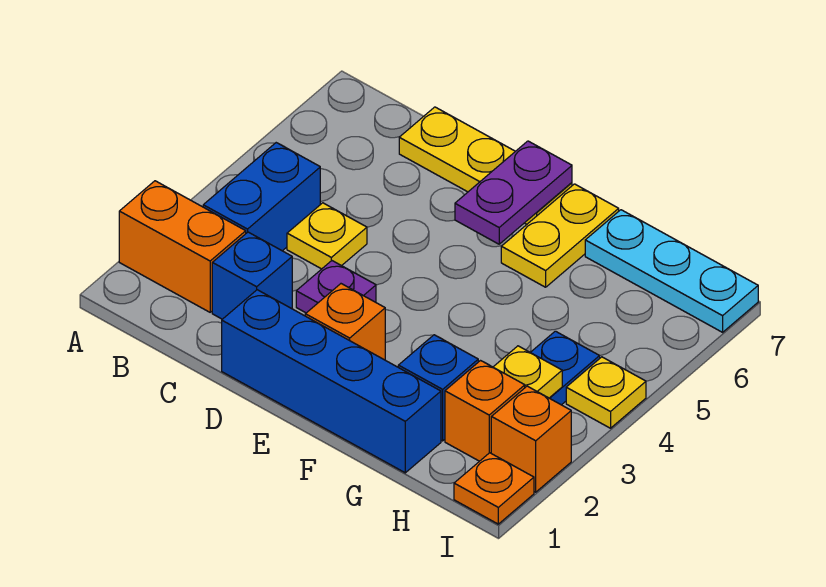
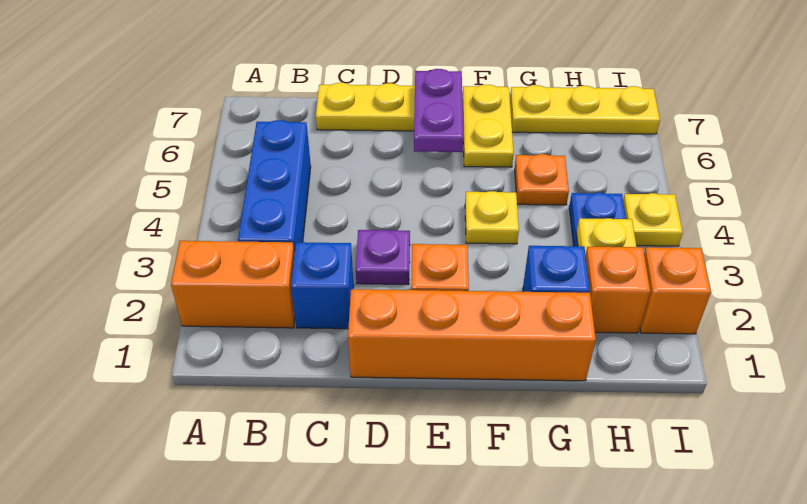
blue 1x2 brick [203,143,320,251] -> blue 1x3 brick [238,120,311,253]
yellow 1x1 plate [287,203,367,269] -> yellow 1x1 plate moved to [465,191,519,244]
blue 1x4 brick [222,290,441,473] -> orange 1x4 brick [348,289,596,381]
cyan 1x3 plate [585,210,758,332] -> yellow 1x3 plate [510,85,660,134]
orange 1x1 plate [454,453,534,524] -> orange 1x1 plate moved to [515,154,569,205]

